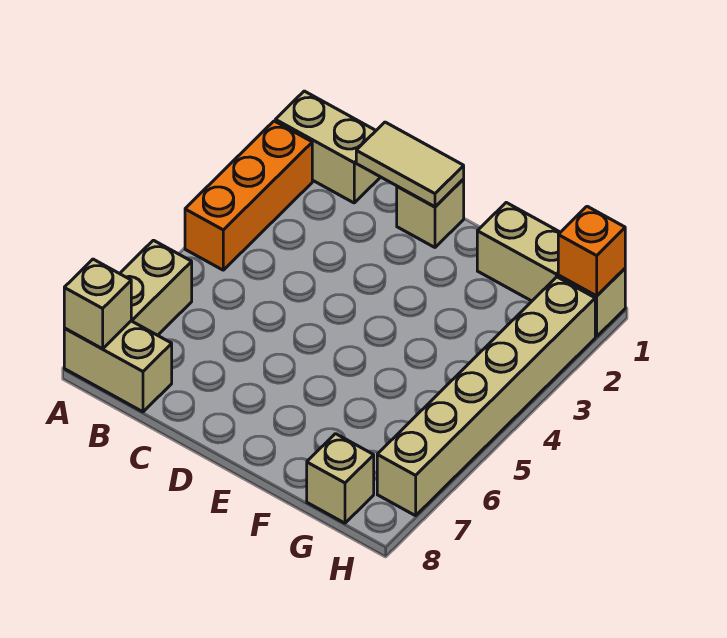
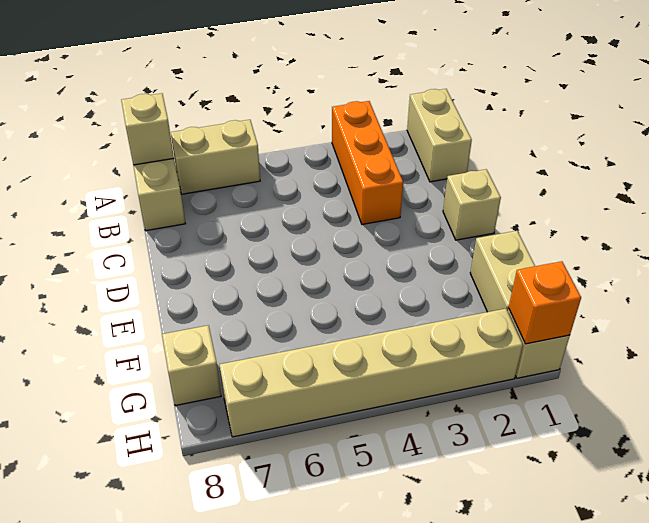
orange 1x3 brick [185,121,312,270] -> orange 1x3 brick turned to [332,101,403,224]
tan 1x2 tile [356,122,464,207] -> none

